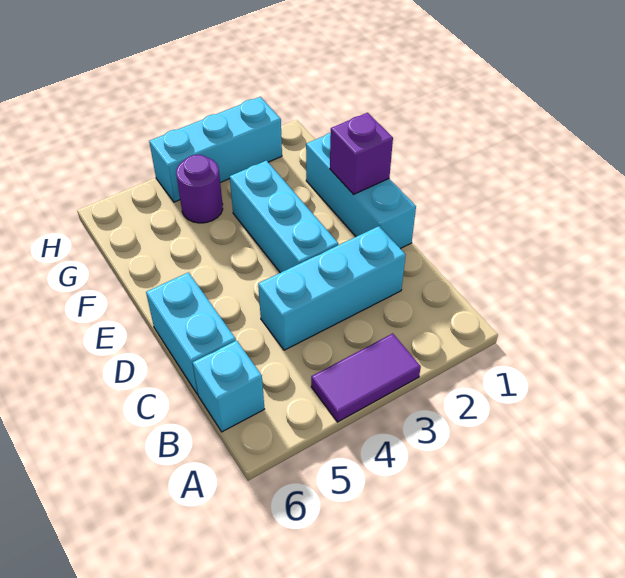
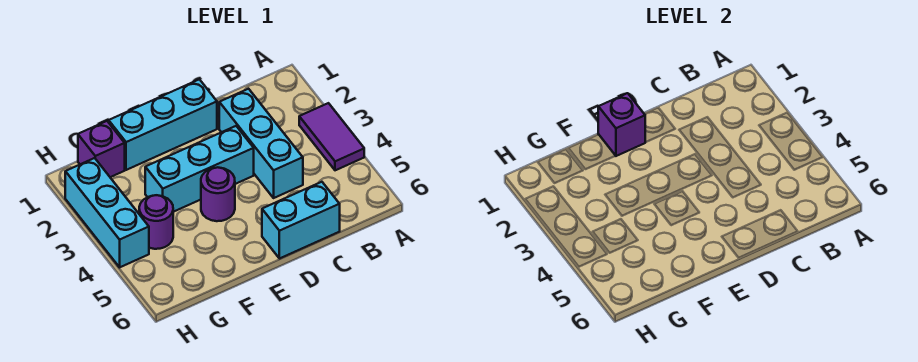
cyan 1x1 brick [193,340,264,432] -> none
none -> purple 1x1 round brick [201,167,235,221]
none -> purple 1x1 brick [78,121,125,177]

